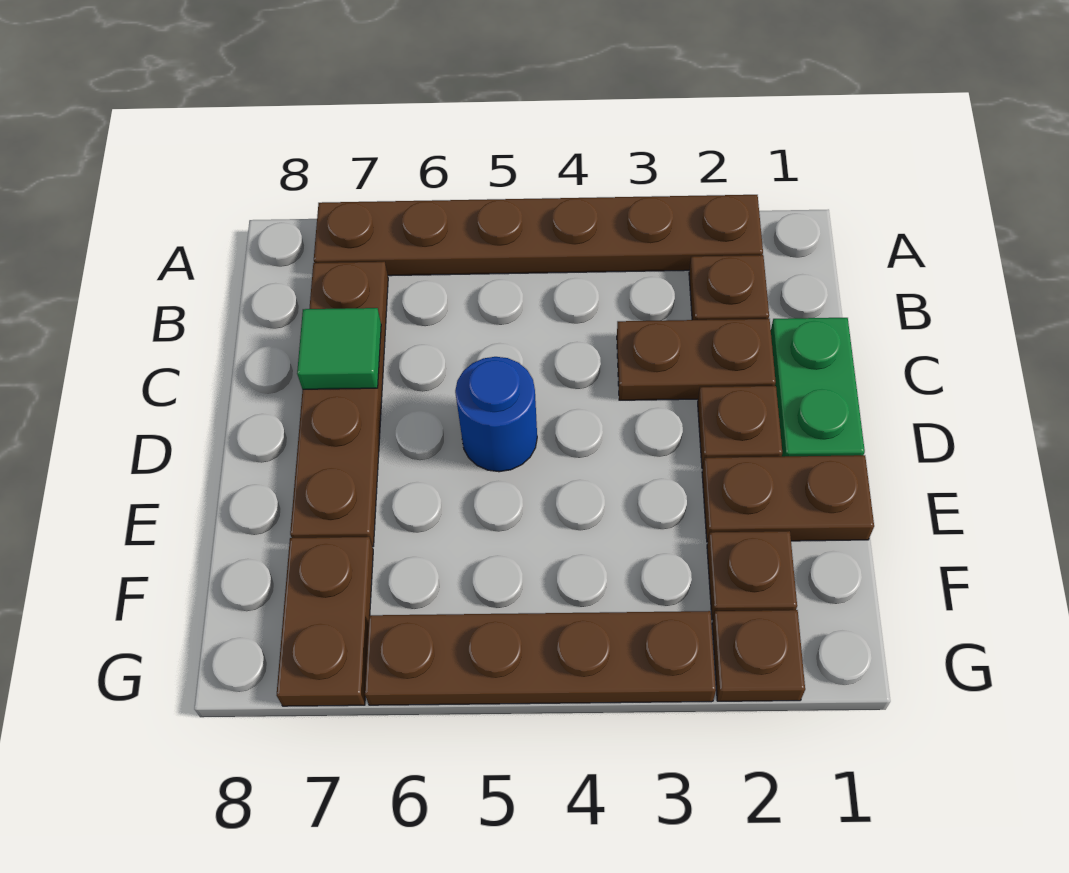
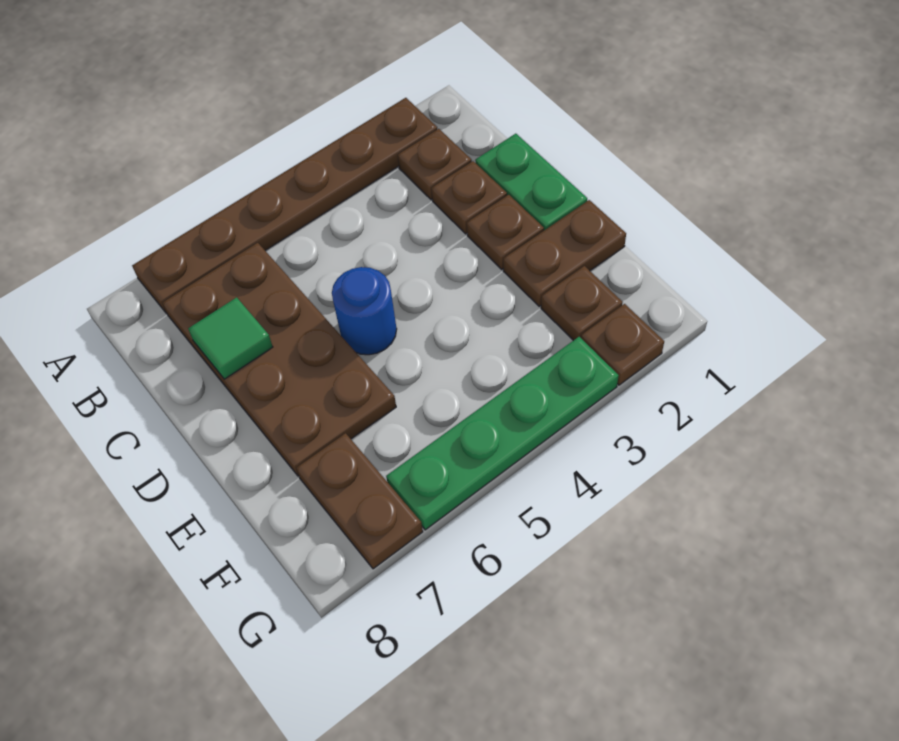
brown 1x4 plate [290,262,388,547] -> brown 2x4 plate [162,243,396,476]
brown 1x2 plate [617,319,776,400] -> brown 1x1 plate [431,161,507,234]
brown 1x4 plate [365,611,716,705] -> green 1x4 plate [386,337,619,530]

